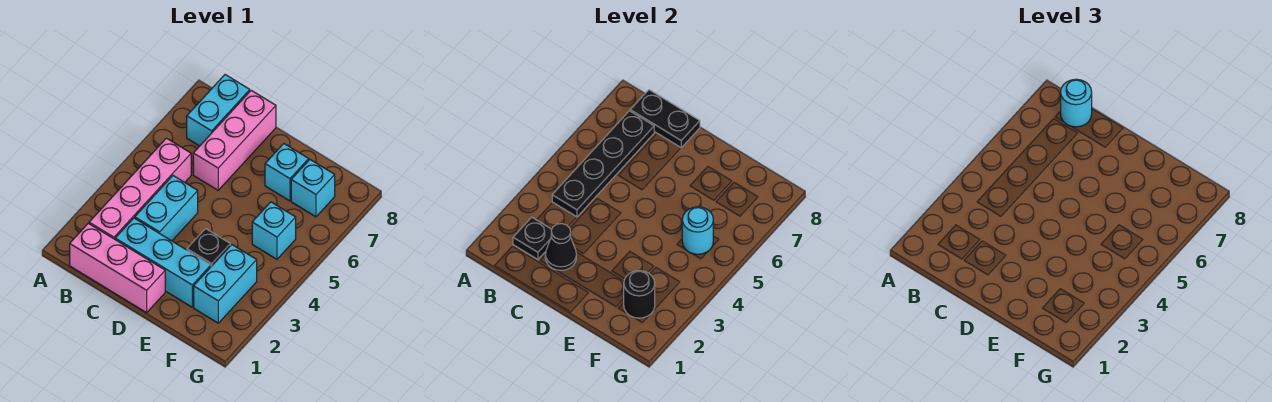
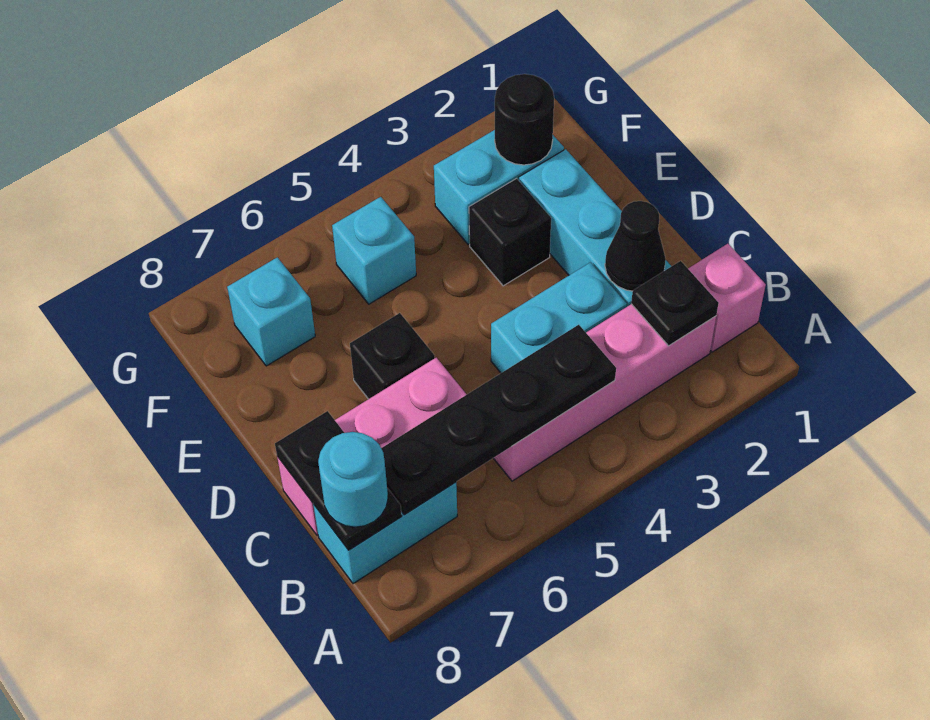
pink 1x3 brick [70,223,165,313] -> pink 1x1 brick [688,244,766,352]
none -> black 1x1 brick [350,313,435,399]
cyan 1x1 brick [265,144,309,201] -> none
cyan 1x1 round brick [682,207,713,254] -> none

